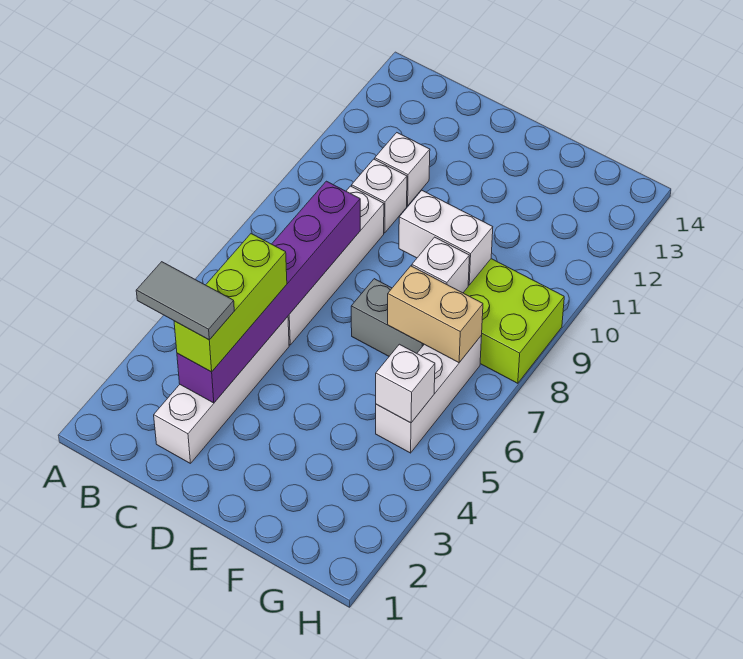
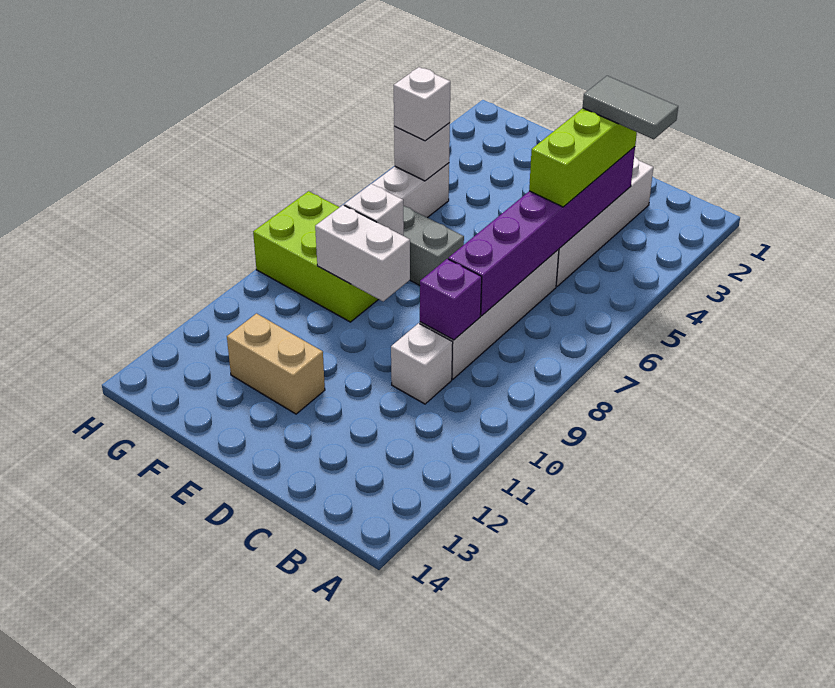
none -> purple 1x1 brick [420,259,482,340]
white 1x1 brick [375,133,430,206] -> white 1x1 brick moved to [394,67,450,141]
tan 1x2 brick [388,266,483,363] -> tan 1x2 brick moved to [227,314,325,414]

